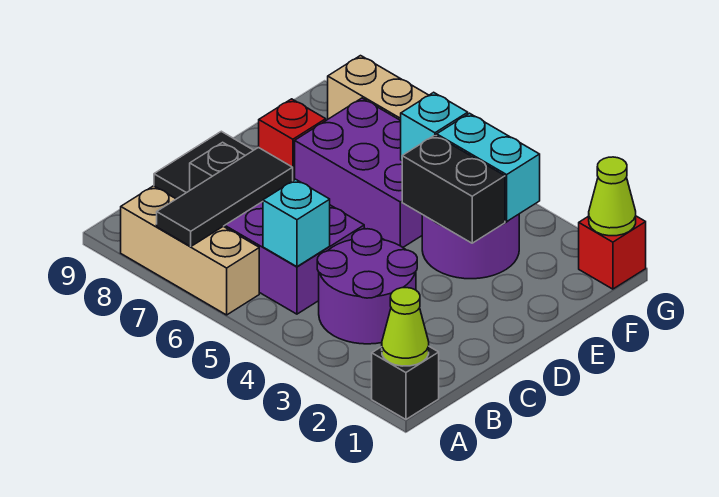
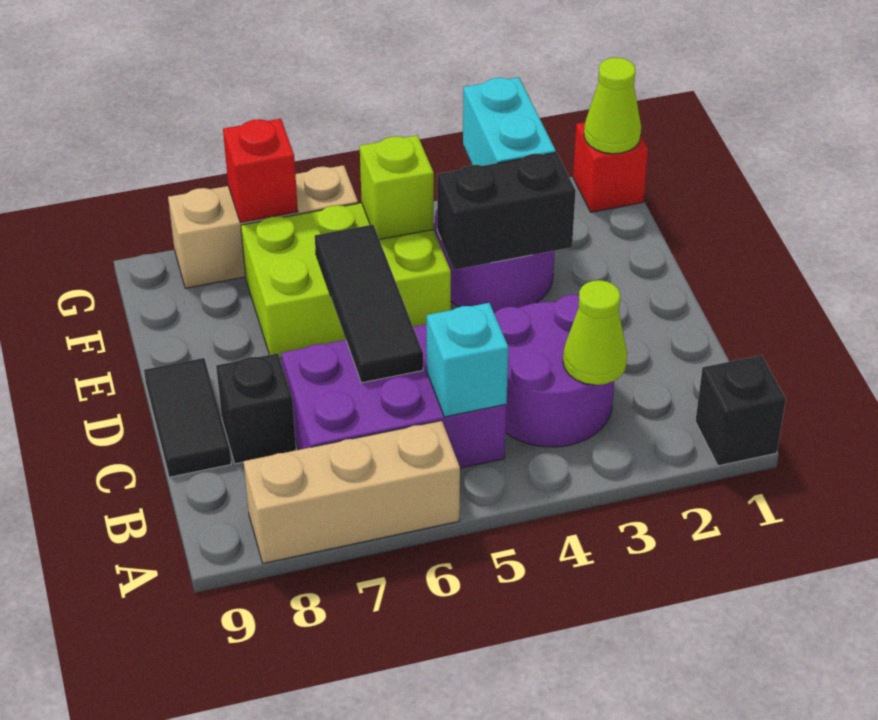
lime 1x1 cone [382,288,429,366] -> lime 1x1 cone moved to [563,280,627,385]
black 1x3 tile [157,147,293,246] -> black 1x3 tile moved to [315,225,423,383]
purple 2x3 brick [295,98,422,247] -> lime 2x3 brick [241,203,451,358]
red 1x1 brick [259,99,326,181] -> red 1x1 brick moved to [223,119,298,222]
cyan 1x2 brick [437,113,540,221] -> cyan 1x2 brick turned to [463,77,556,166]
cyan 1x1 brick [401,92,468,160] -> lime 1x1 brick [360,135,434,240]

